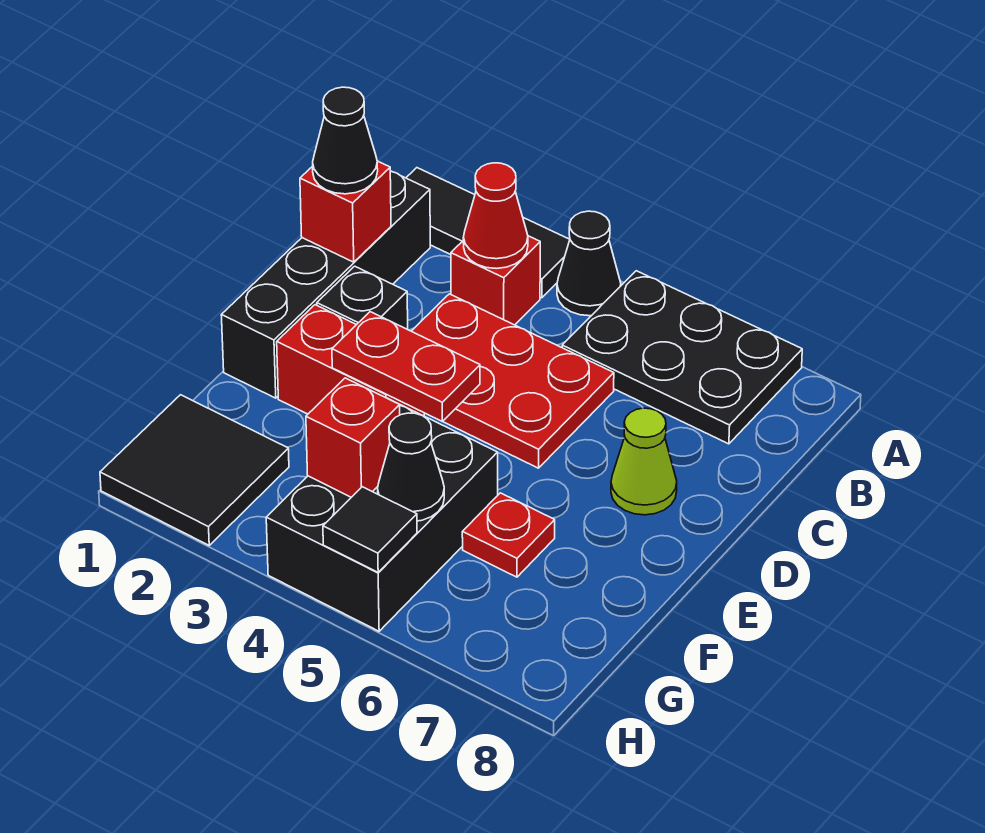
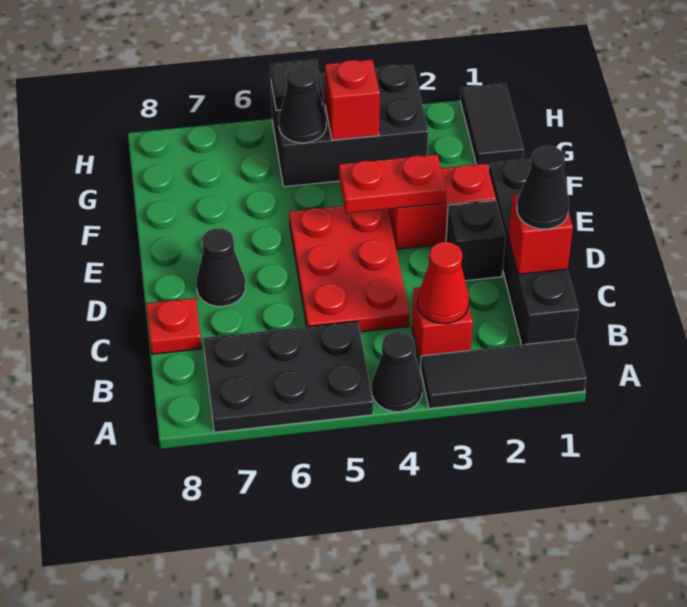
red 2x3 plate [412,294,614,468] -> red 2x3 plate turned to [289,206,410,332]
lime 1x1 cone [611,408,677,515] -> black 1x1 cone [196,228,245,306]
black 2x3 brick [266,405,498,631] -> black 2x3 brick turned to [271,65,428,187]
red 1x1 plate [462,493,555,577] -> red 1x1 plate moved to [146,298,202,354]
black 2x2 tile [100,395,289,545] -> black 1x2 tile [460,84,524,166]

